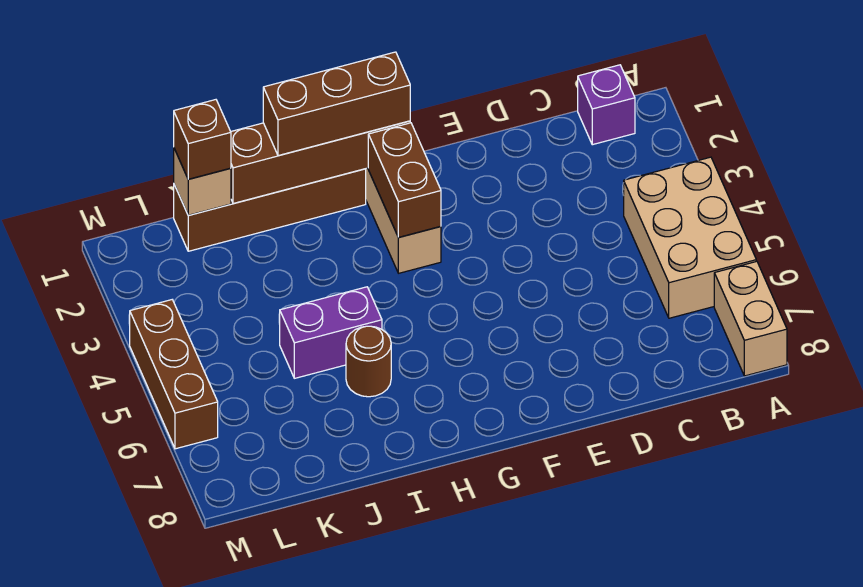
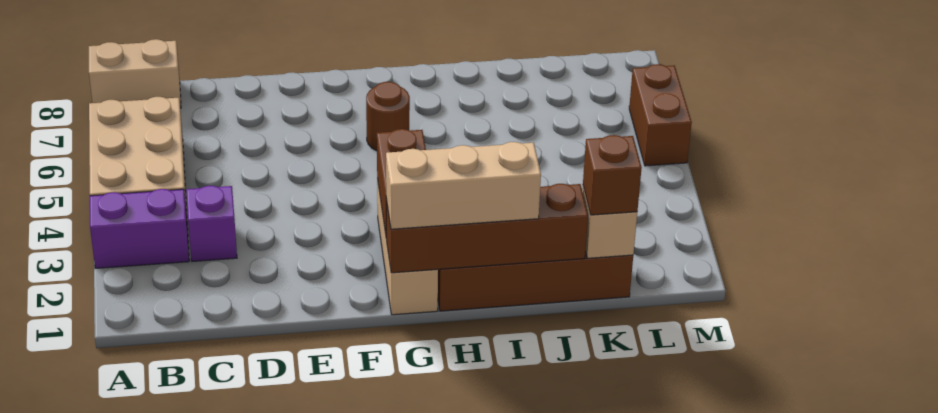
tan 1x2 brick [714,261,787,376] -> tan 1x2 brick turned to [89,39,181,108]
purple 1x1 brick [578,65,635,145] -> purple 1x1 brick moved to [186,186,237,261]
brown 1x3 brick [263,52,410,156] -> tan 1x3 brick [386,142,541,229]
purple 1x2 brick [280,287,382,378] -> purple 1x2 brick moved to [90,189,189,268]
brown 1x1 round brick [346,326,391,397] -> brown 1x1 round brick moved to [366,82,410,151]
brown 1x3 brick [130,300,218,449] -> brown 1x2 brick [629,64,692,166]

